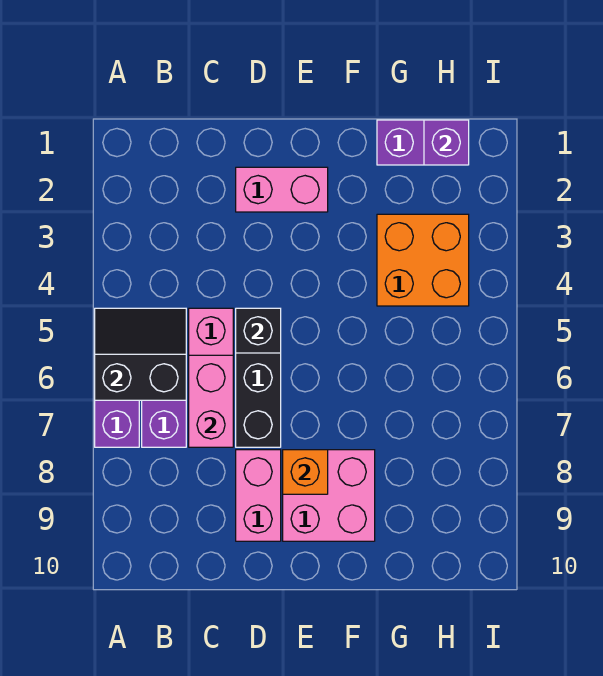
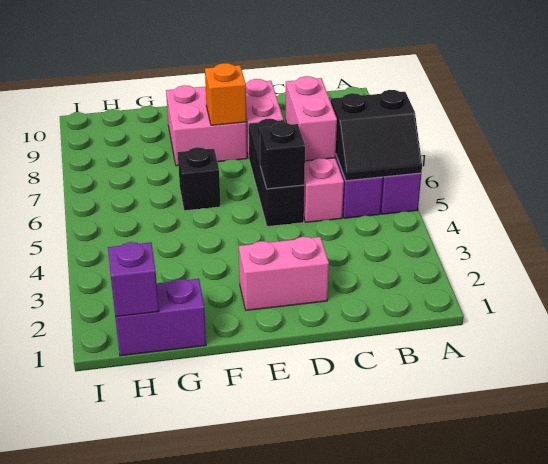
none -> black 1x1 brick [178,147,220,211]
orange 2x2 brick [377,214,469,306] -> none

